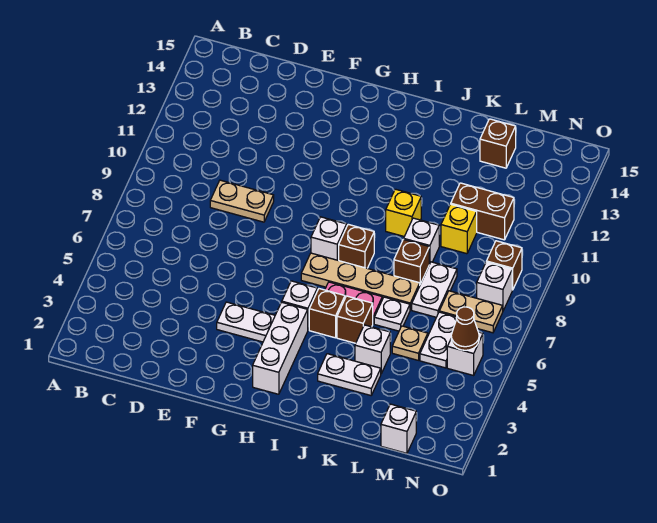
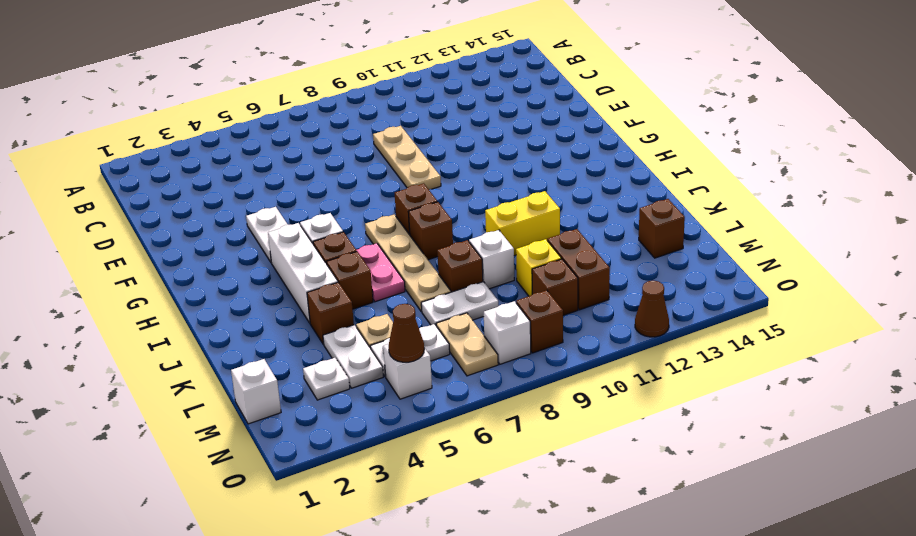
tan 1x2 plate [210,180,274,222] -> tan 1x3 plate [373,126,441,190]
white 1x3 brick [253,302,308,394] -> white 1x3 brick turned to [268,223,338,323]
white 1x1 brick [311,217,347,261] -> brown 1x1 brick [395,183,437,235]
white 1x2 plate [318,354,381,395] -> white 1x2 plate moved to [323,325,383,388]
yellow 1x1 brick [386,189,421,237] -> yellow 1x2 brick [485,191,560,256]
white 1x1 brick [355,325,390,373] -> brown 1x1 brick [307,282,354,344]
white 1x1 plate [374,297,410,331] -> white 1x1 plate moved to [303,358,350,400]
none -> brown 1x1 brick [532,259,578,315]
none -> brown 1x1 cone [635,281,669,337]

